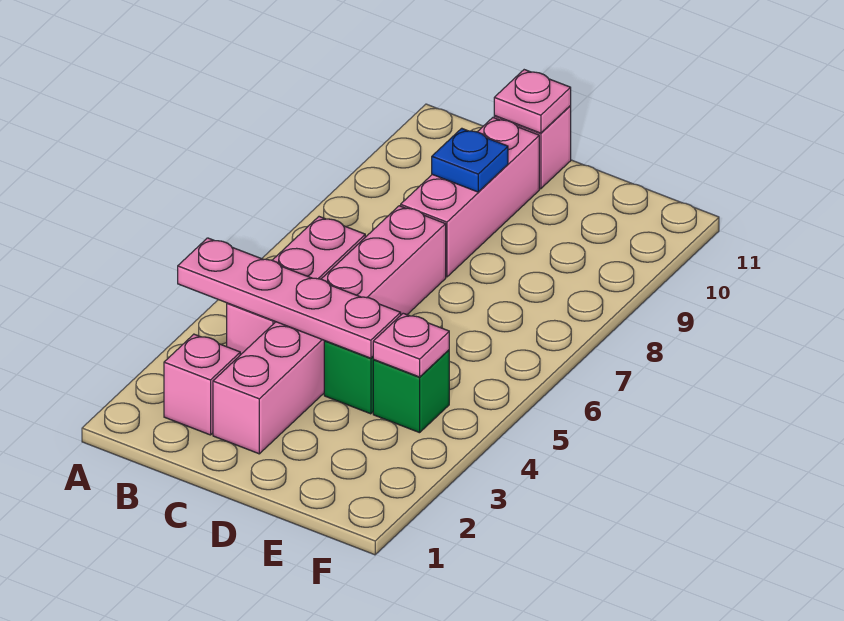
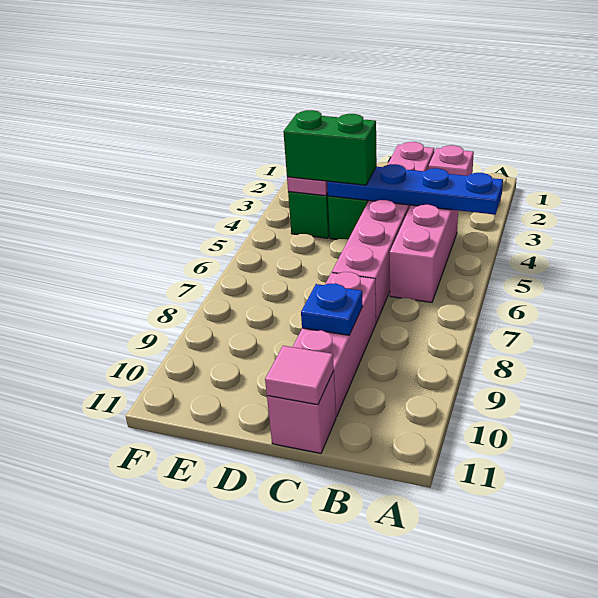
pink 1x4 plate [178,238,401,358] -> blue 1x4 plate [327,164,503,215]
pink 1x1 plate [494,70,571,133] -> pink 1x1 tile [265,346,334,405]
none -> green 1x2 brick [283,110,377,185]

